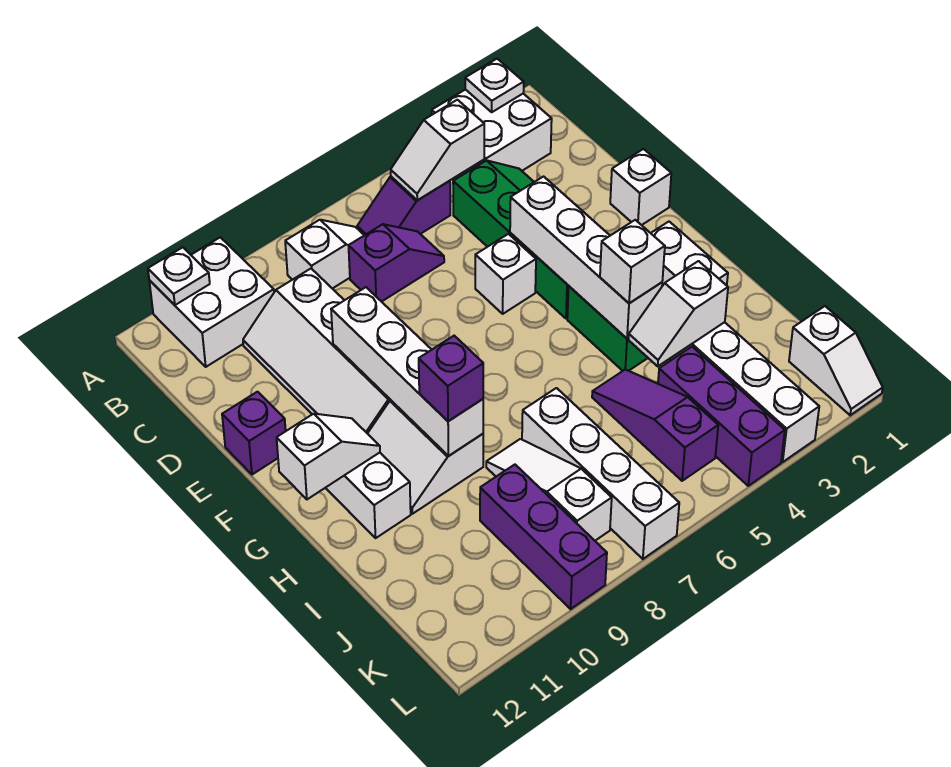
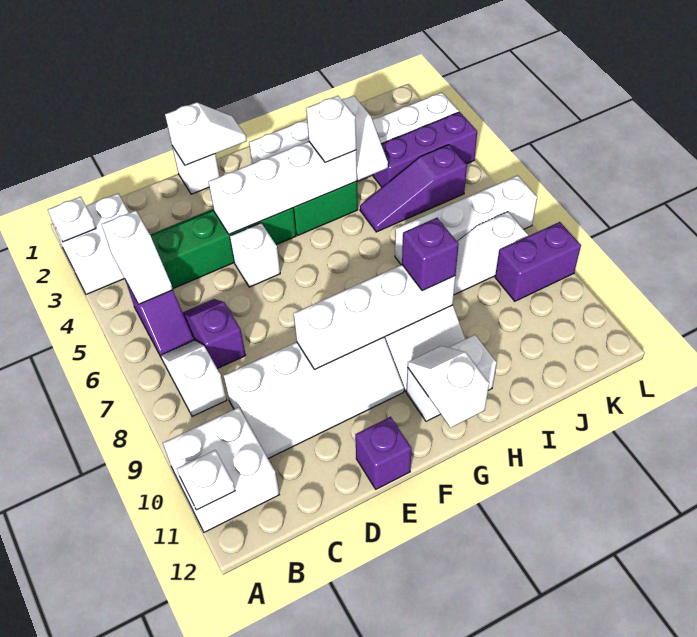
purple 1x3 brick [480,465,607,609] -> purple 1x2 brick [495,222,581,301]
white 1x2 slope [789,306,883,415] -> white 1x2 slope moved to [165,102,247,165]

